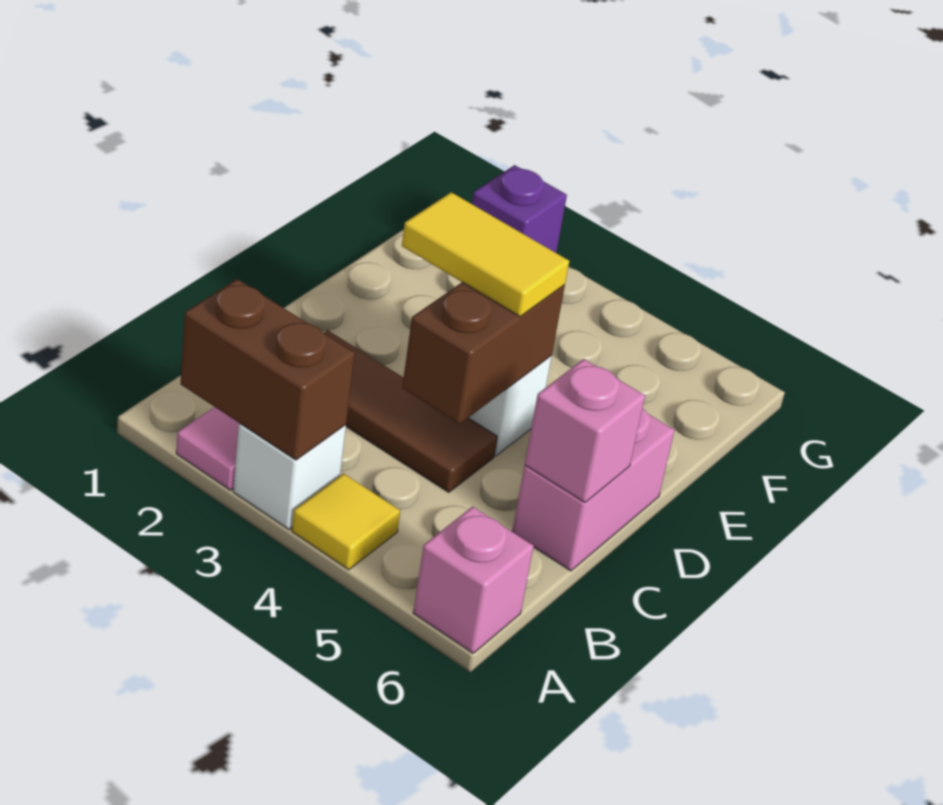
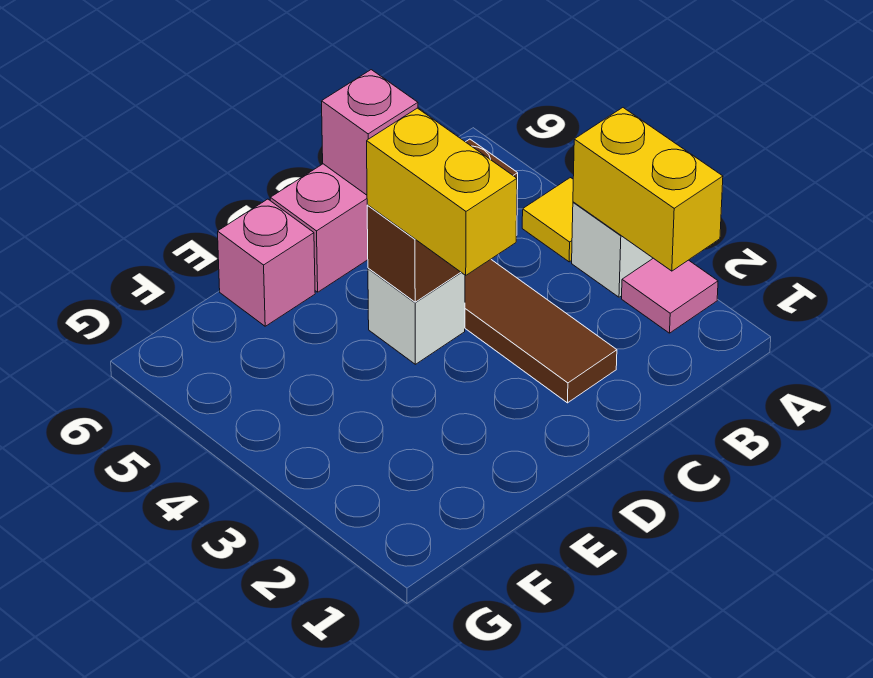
brown 1x2 brick [180,279,355,460] -> yellow 1x2 brick [573,108,723,271]
pink 1x1 brick [413,506,534,653] -> pink 1x1 brick moved to [218,199,315,326]
yellow 1x2 tile [402,192,569,317] -> yellow 1x2 brick [367,108,517,275]
purple 1x1 brick [472,165,567,253] -> none

